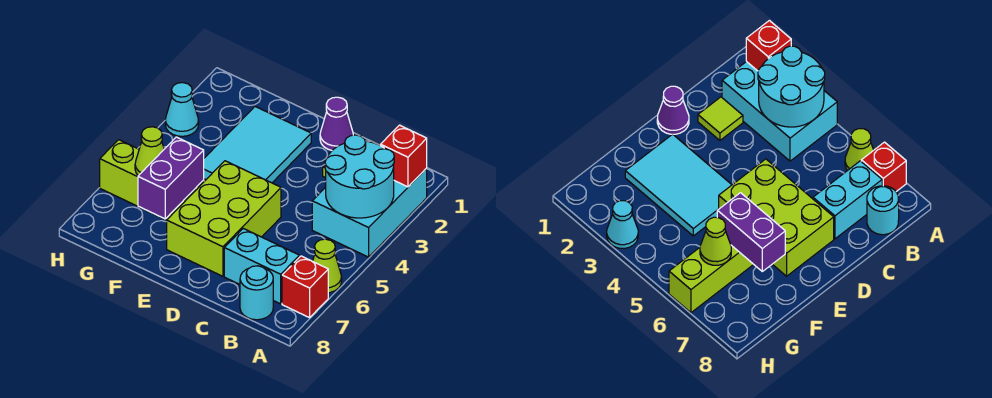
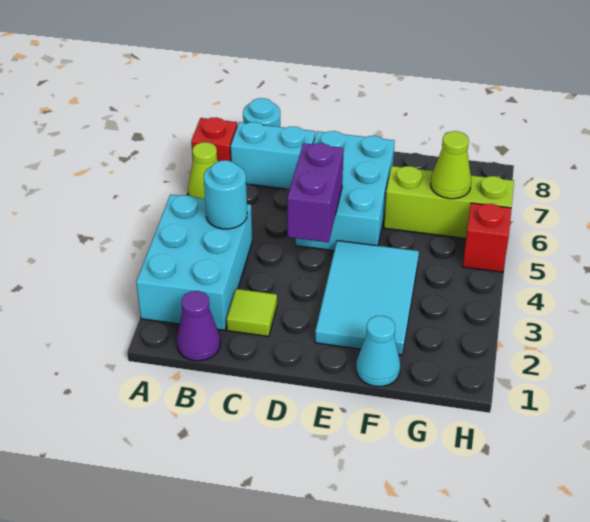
red 1x1 brick [381,125,427,187] -> red 1x1 brick moved to [462,203,512,272]
cyan 2x2 round brick [325,135,394,218] -> cyan 1x1 round brick [204,160,247,229]
purple 1x1 cone [320,97,353,150] -> purple 1x1 cone moved to [177,291,220,361]
lime 2x3 brick [167,161,281,276] -> cyan 2x3 brick [296,131,395,251]
purple 1x2 brick [138,137,204,219] -> purple 1x2 brick moved to [287,143,344,242]
cyan 1x1 cone [165,83,199,136] -> cyan 1x1 cone moved to [356,316,400,386]

